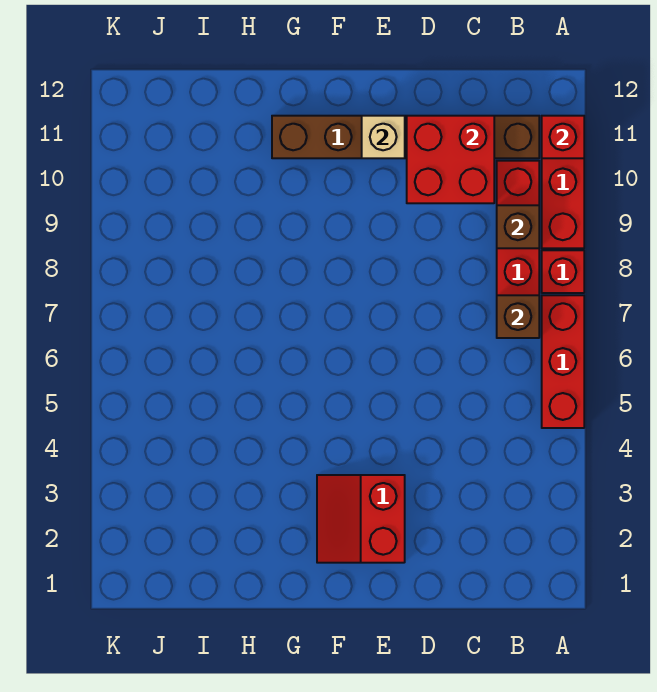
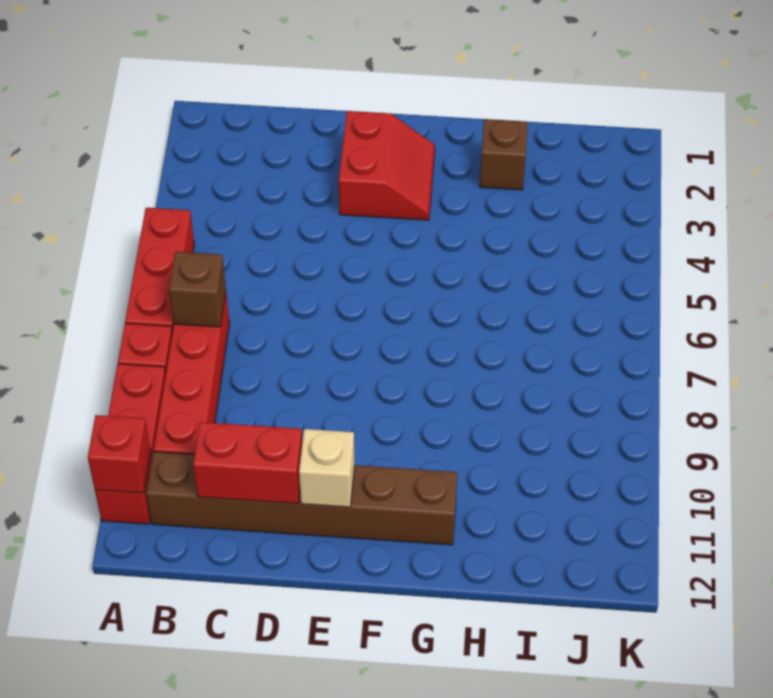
brown 1x1 brick [497,205,539,248] -> brown 1x1 brick moved to [480,119,528,190]
red 2x2 brick [407,116,494,203] -> red 1x2 brick [193,422,302,504]

